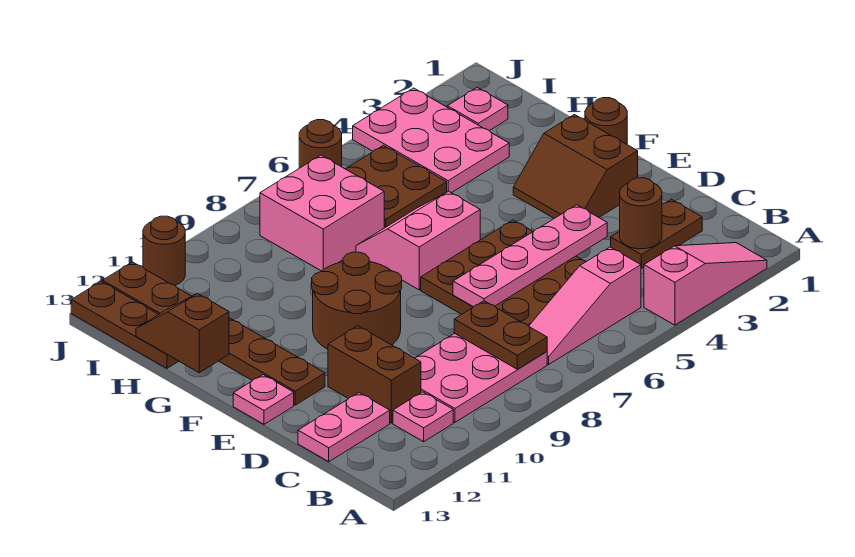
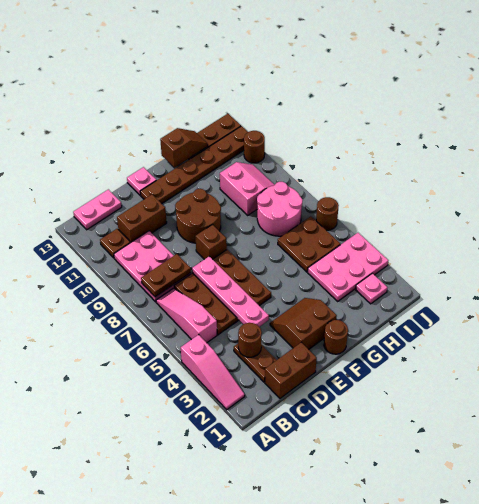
pink 1x1 plate [393,392,453,442] -> brown 1x1 plate [100,229,130,258]
none -> brown 1x2 brick [265,342,317,398]
pink 1x2 plate [298,393,390,462] -> pink 1x2 plate turned to [73,189,122,230]
none -> brown 1x1 brick [195,225,227,259]
pink 2x2 slope [356,191,480,290] -> pink 2x2 slope moved to [220,162,274,215]
pink 2x2 brick [260,155,384,271] -> pink 2x2 round brick [257,182,302,236]

